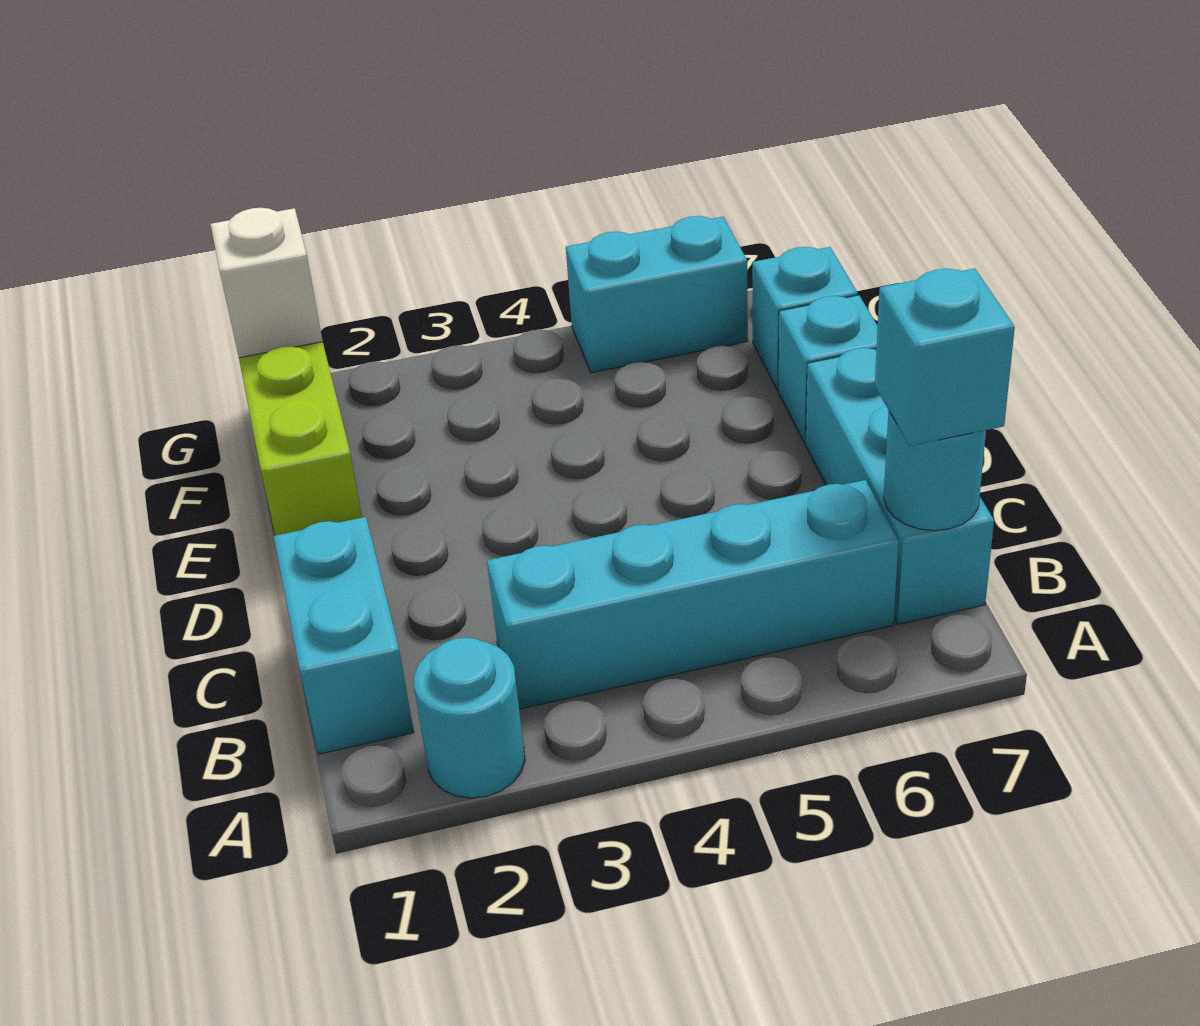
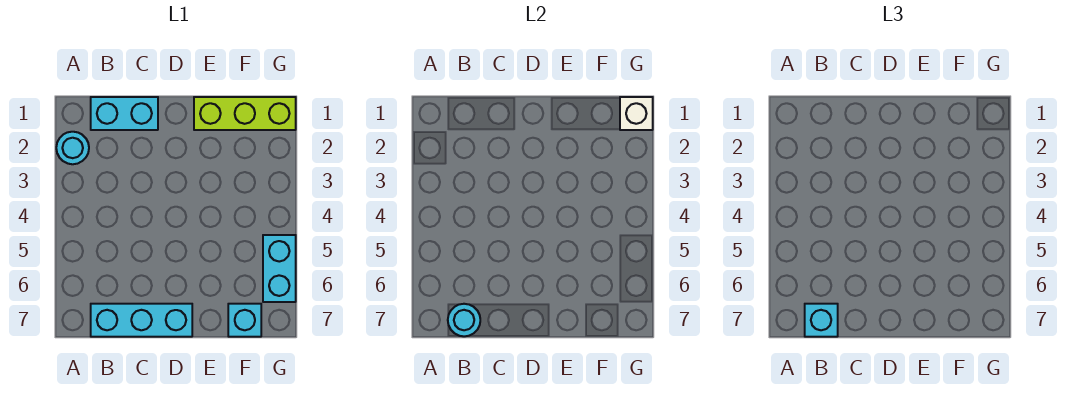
cyan 1x4 brick [487,480,899,709] -> none
cyan 1x1 brick [778,295,878,443] -> none

